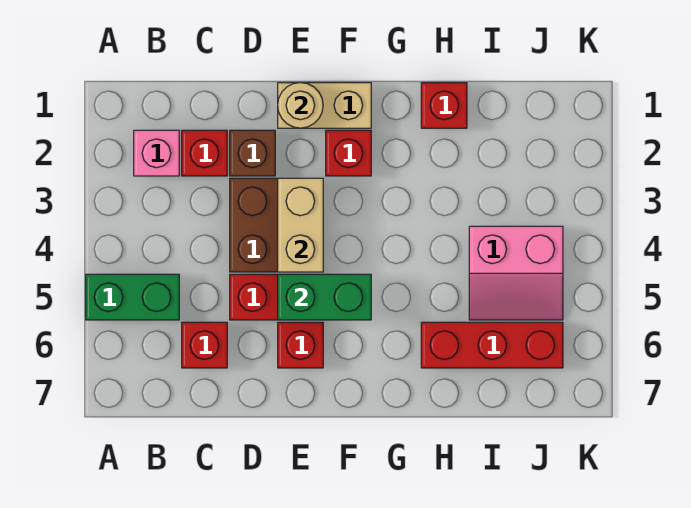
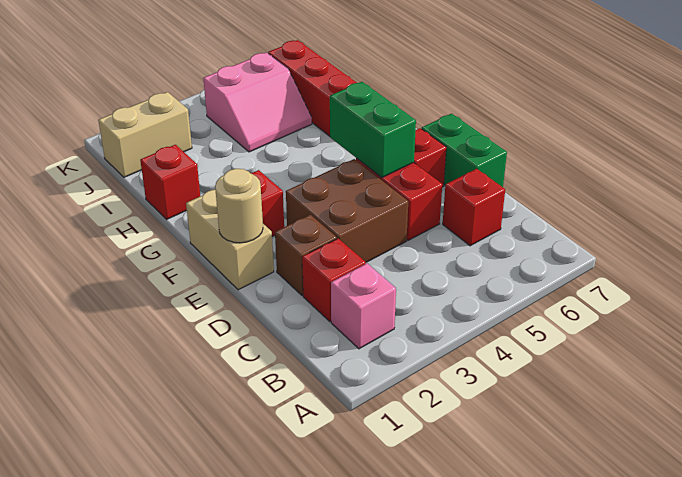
green 1x2 brick [86,274,179,320] -> green 1x2 brick moved to [422,114,507,187]
tan 1x2 brick [278,178,323,272] -> tan 1x2 brick moved to [98,92,192,177]
pink 2x2 slope [469,226,563,320] -> pink 2x2 slope turned to [203,53,312,152]

